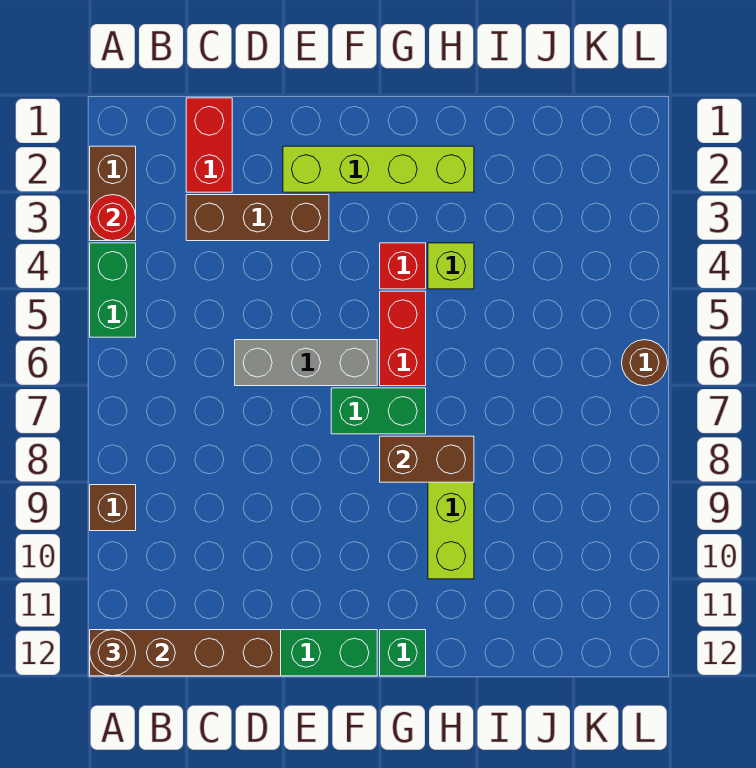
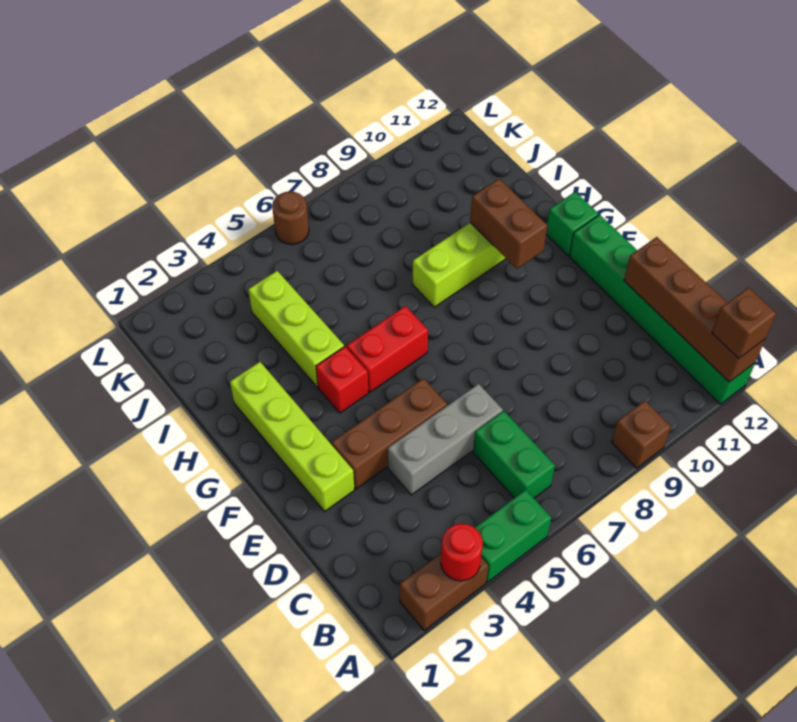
brown 1x1 round brick [90,630,136,676] -> brown 1x1 brick [712,288,776,358]
red 1x2 brick [186,98,232,192] -> none
brown 1x3 brick [186,195,329,241] -> brown 1x3 brick turned to [332,378,447,489]
grey 1x3 brick [235,340,377,386] -> grey 1x3 brick turned to [388,384,503,495]
green 1x2 brick [331,388,426,434] -> green 1x2 brick moved to [473,411,555,498]
brown 1x2 brick [380,436,474,482] -> brown 1x2 brick moved to [470,179,547,269]
lime 1x1 brick [428,243,474,289] -> lime 1x3 brick [248,271,344,387]

